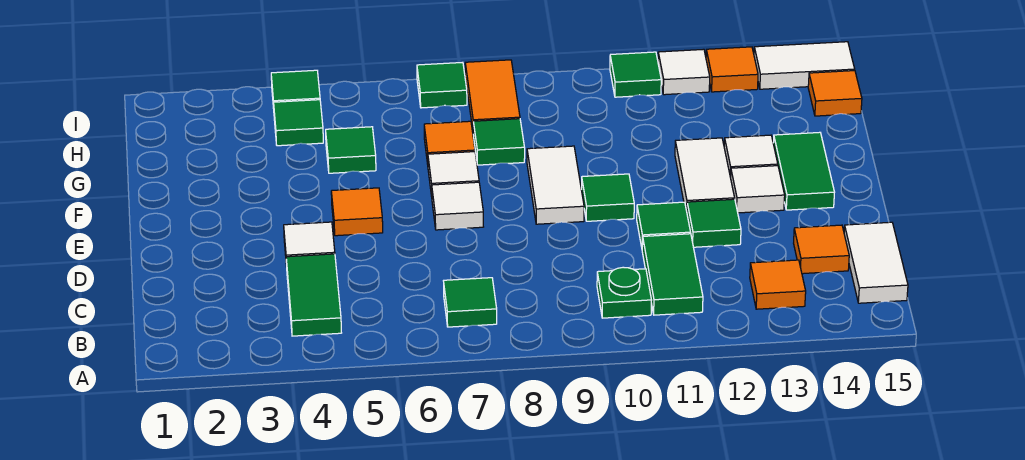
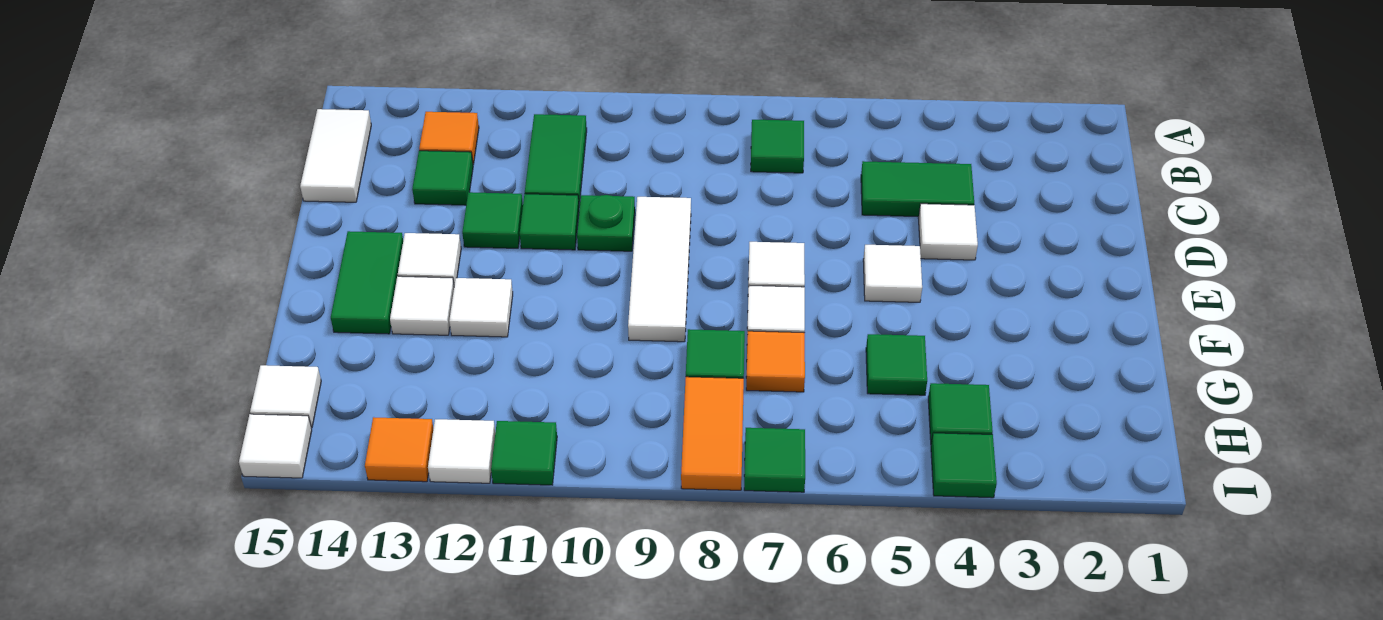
green 1x2 tile [286,254,341,336] -> green 1x2 tile turned to [861,161,974,217]
green 1x1 plate [597,267,652,318] -> green 1x1 plate moved to [577,195,635,251]
orange 1x1 tile [794,225,849,274] -> none
orange 1x1 tile [331,188,383,236] -> white 1x1 tile [863,245,922,302]
white 1x2 tile [527,146,584,224] -> white 1x3 tile [628,197,691,342]
green 1x1 tile [581,174,634,221] -> green 1x1 tile moved to [412,151,473,205]
white 1x2 tile [675,138,735,211] -> white 1x1 tile [449,278,513,337]
orange 1x1 tile [808,71,862,116] -> white 1x1 tile [250,365,321,428]
white 1x2 tile [754,42,855,89] -> white 1x1 tile [239,414,312,478]

